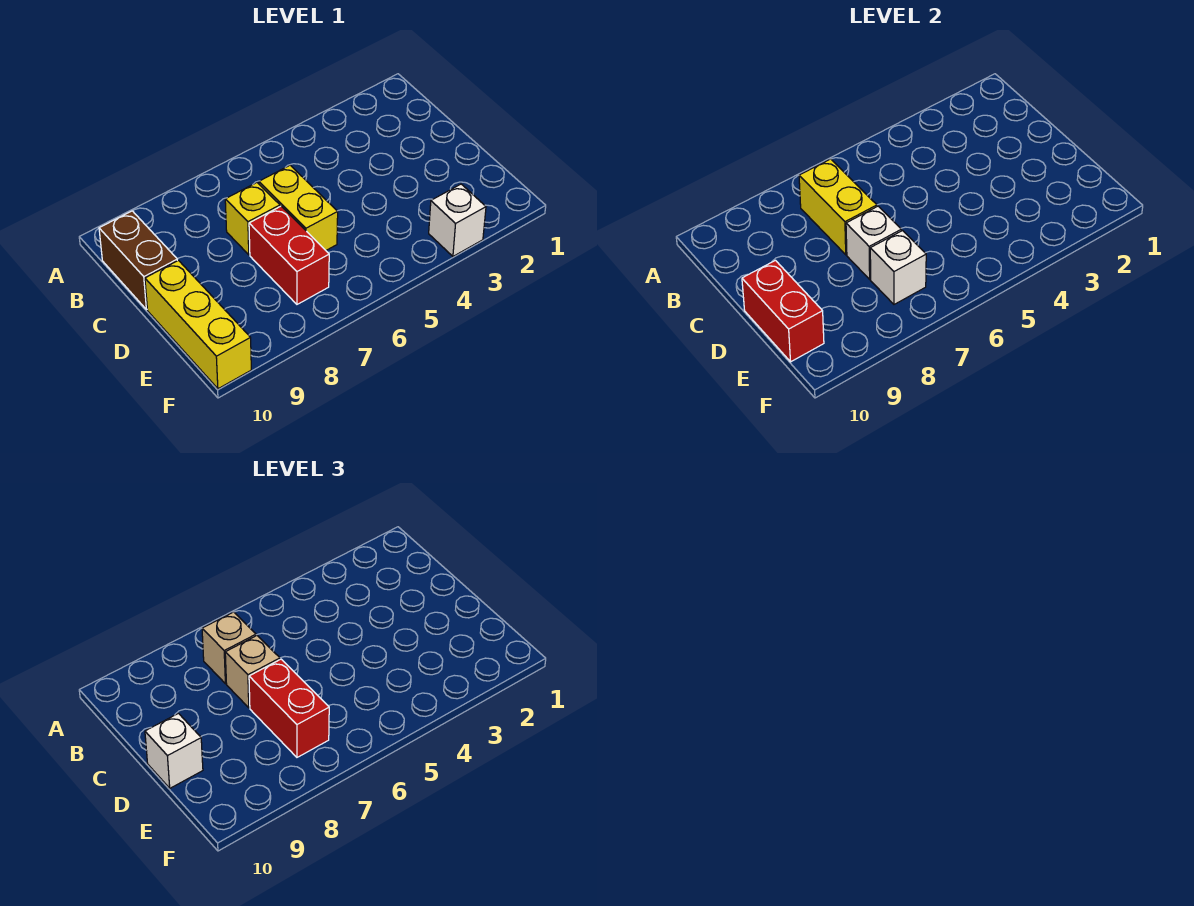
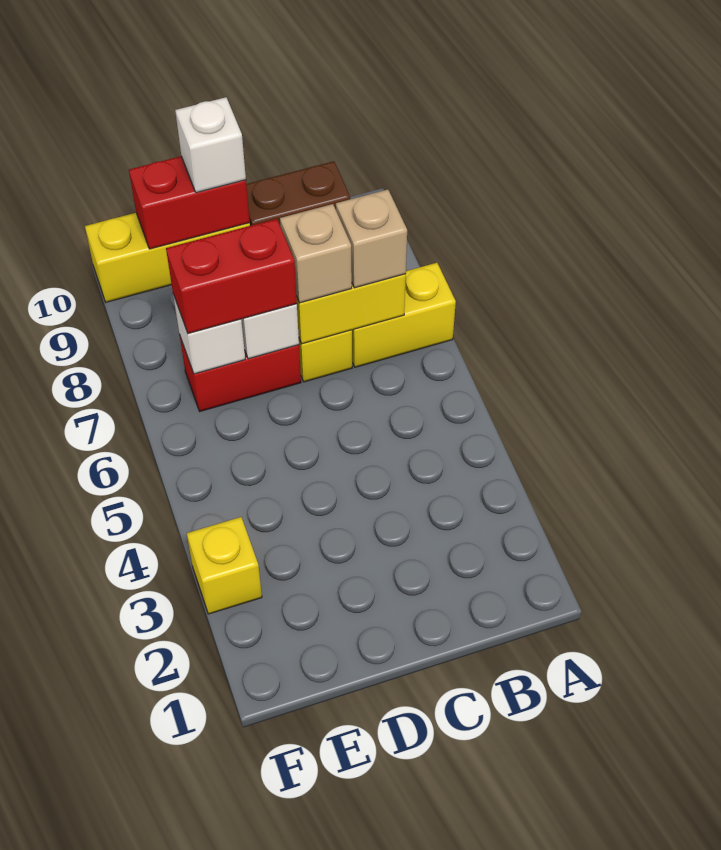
yellow 1x2 brick [259,165,338,250] -> yellow 1x2 brick moved to [352,263,456,367]
white 1x1 brick [429,184,486,256] -> yellow 1x1 brick [187,517,262,614]

